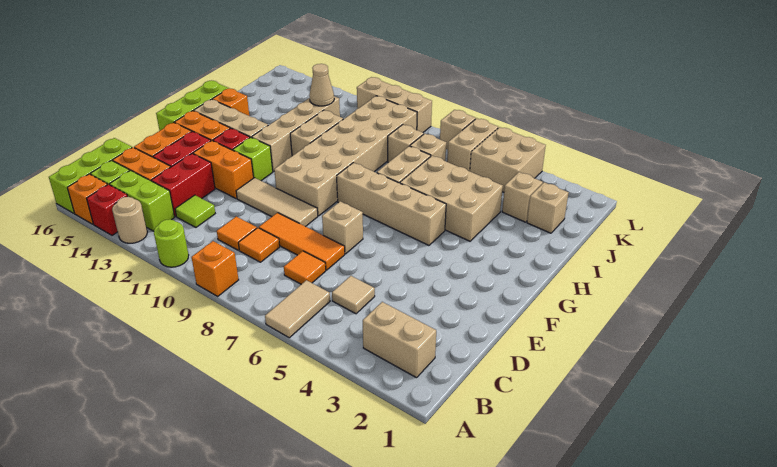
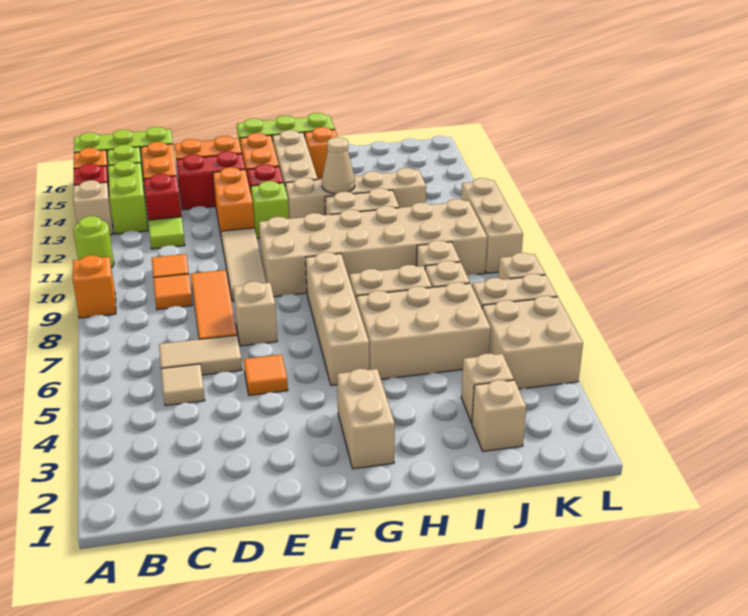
tan 1x2 tile [265,280,330,338] -> tan 1x2 tile moved to [159,335,242,375]
tan 1x1 round brick [112,197,147,243] -> tan 1x1 brick [73,180,113,235]
tan 1x2 brick [363,302,436,378] -> tan 1x2 brick moved to [337,369,395,469]
orange 1x1 tile [284,251,326,284] -> orange 1x1 tile moved to [243,354,288,395]
red 1x2 brick [151,154,215,217] -> red 1x1 brick [144,174,182,220]
tan 2x3 brick [400,156,503,241] -> tan 2x3 brick turned to [357,282,491,379]
tan 1x1 cone [309,64,334,106] -> tan 1x1 cone moved to [322,137,355,194]

